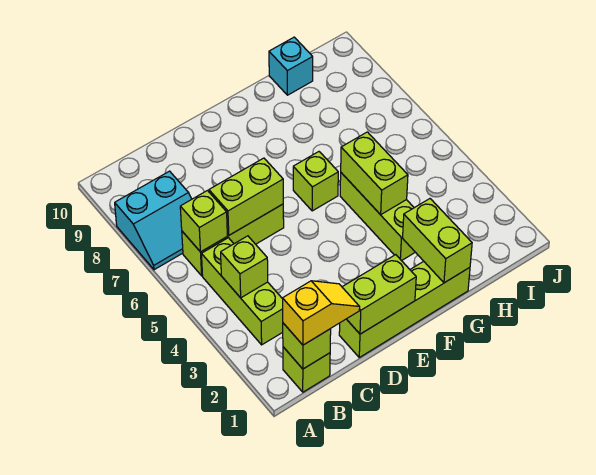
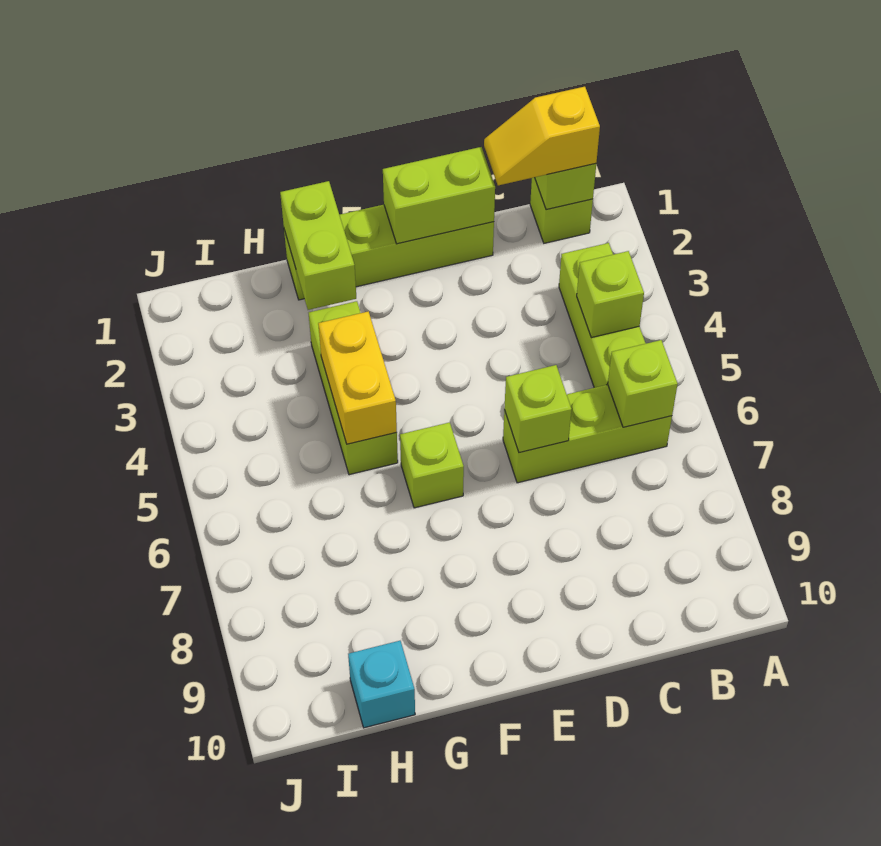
cyan 2x2 slope [115,171,192,270] -> none
lime 1x2 brick [209,158,283,235] -> lime 1x1 brick [504,365,572,453]
lime 1x2 brick [341,132,408,215] -> yellow 1x2 brick [318,311,397,444]

